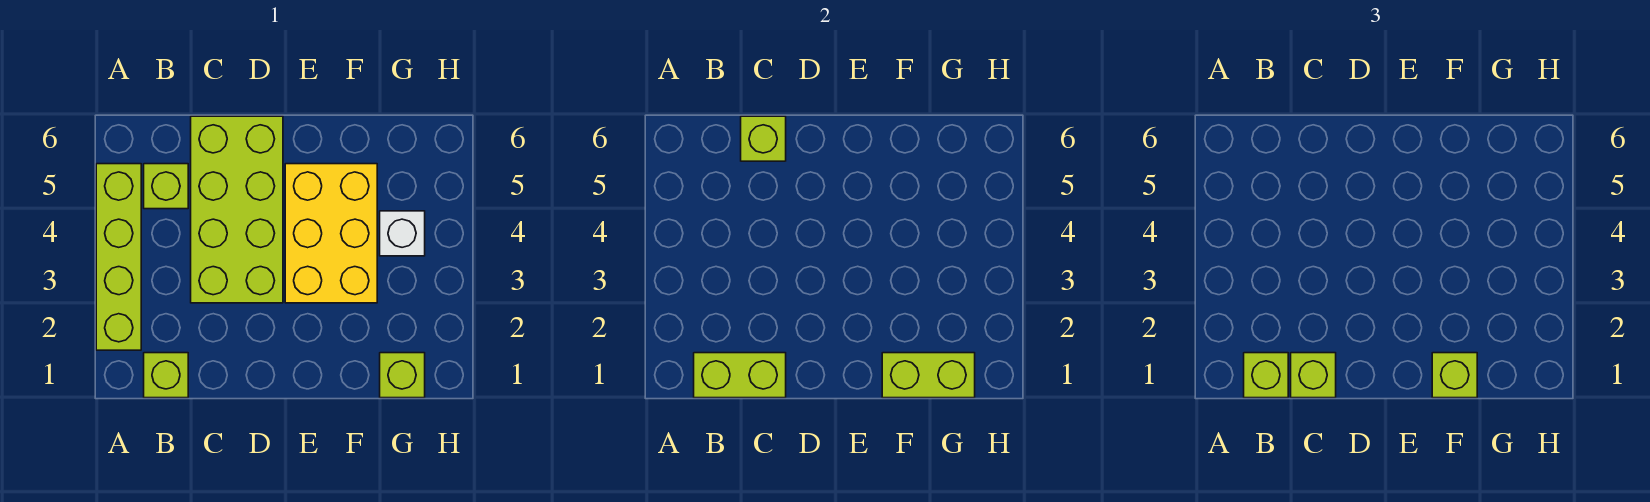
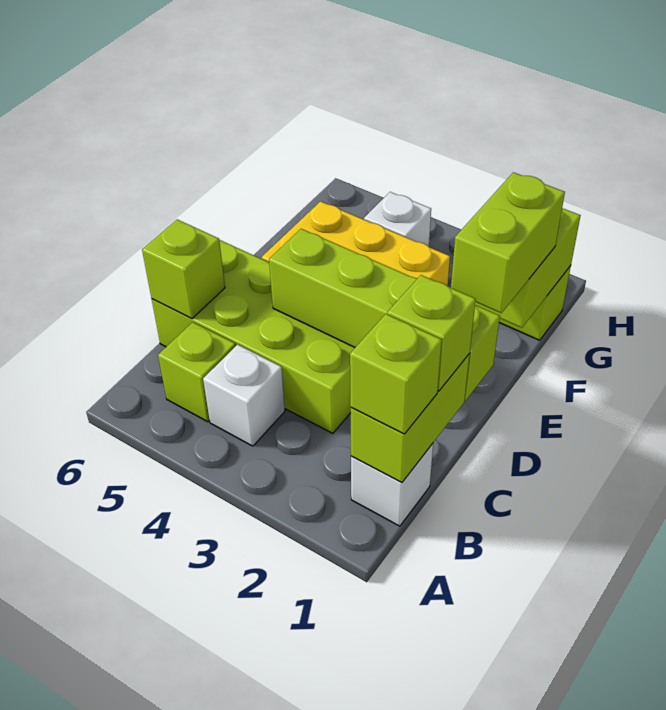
lime 1x4 brick [96,164,141,350] -> lime 1x4 brick moved to [269,229,500,400]
lime 1x1 brick [144,353,188,398] -> white 1x1 brick [351,444,433,526]
none -> white 1x1 brick [203,345,285,446]
lime 1x1 brick [1432,353,1477,398] -> lime 1x2 brick [451,172,565,313]

